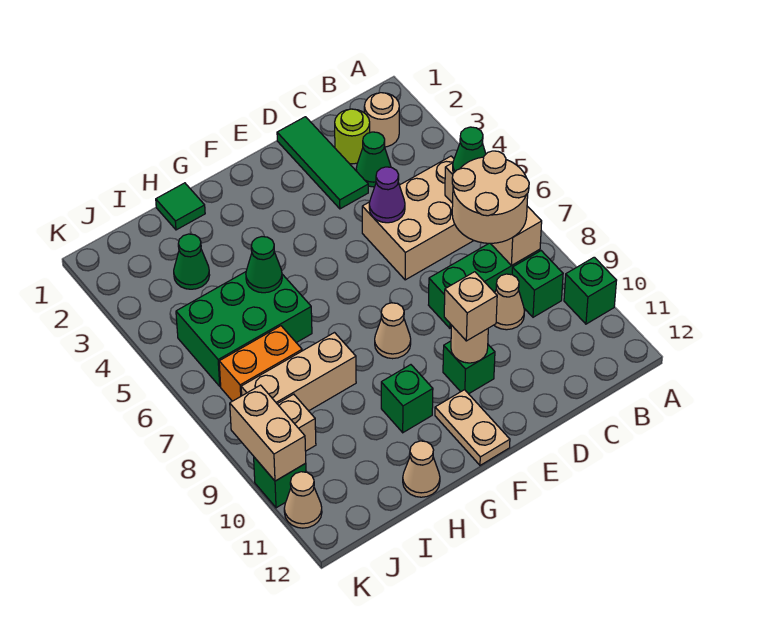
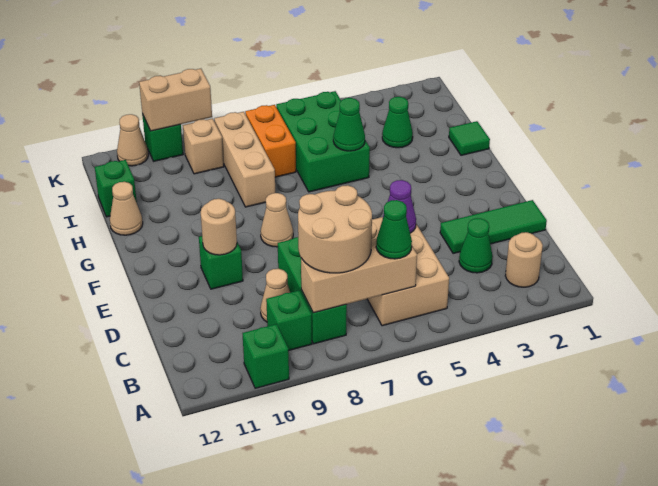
lime 1x1 round brick [335,109,370,164] -> none
tan 1x1 brick [444,272,497,341] -> none
tan 1x2 plate [435,390,510,465] -> none
green 1x1 brick [381,365,433,433] -> green 1x1 brick moved to [95,160,137,217]

